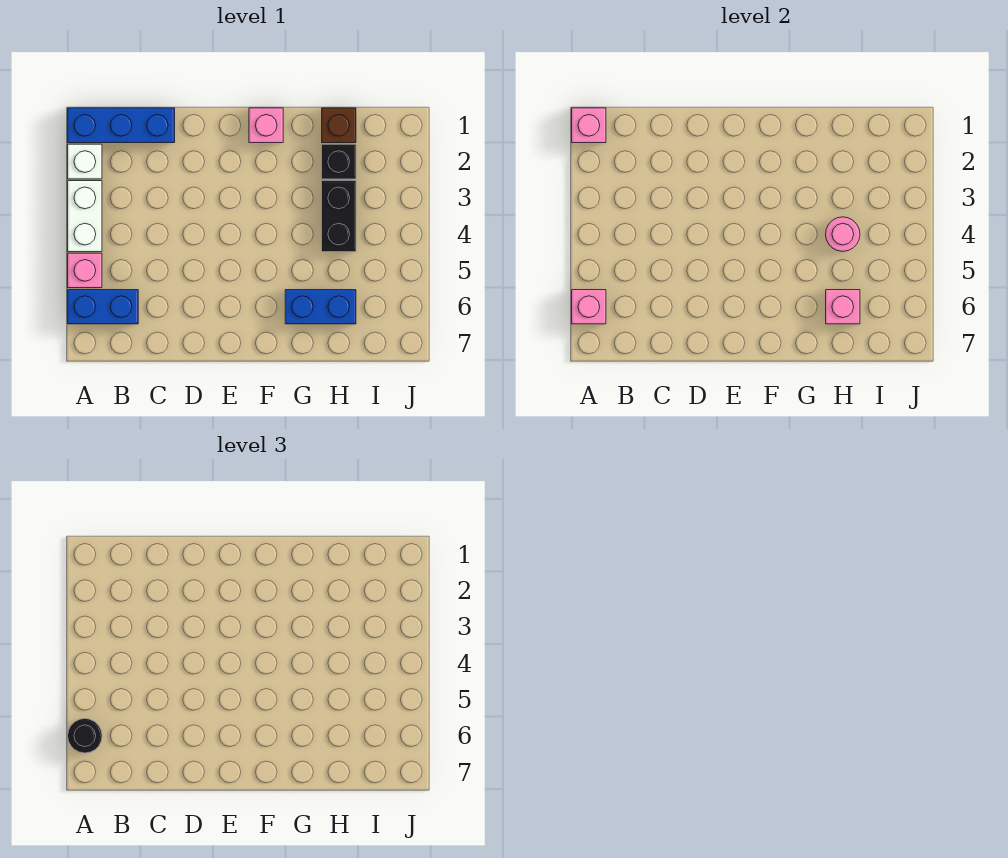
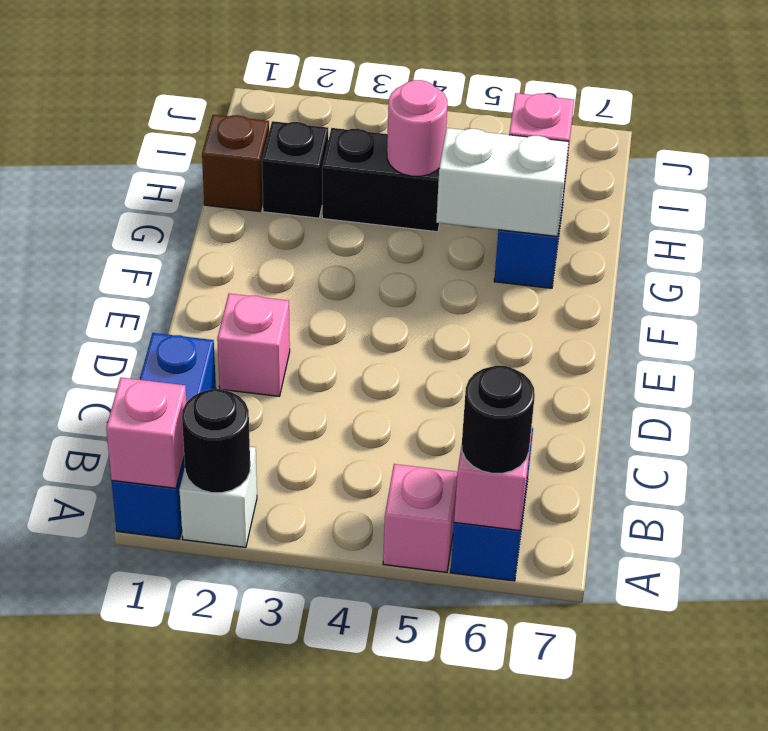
none -> black 1x1 round brick [182,389,250,493]
white 1x2 brick [68,181,102,252] -> white 1x2 brick moved to [436,128,569,236]
pink 1x1 brick [249,108,283,143] -> pink 1x1 brick moved to [217,294,290,396]

